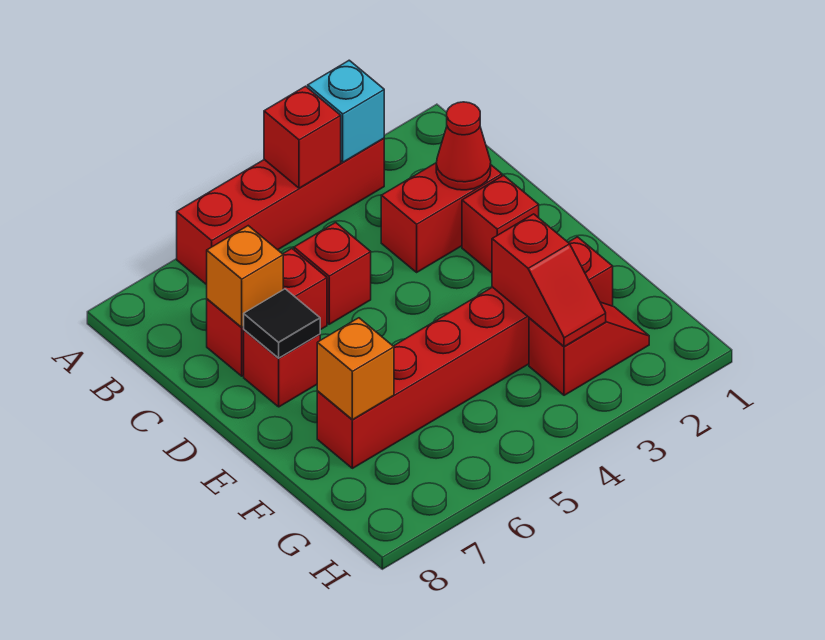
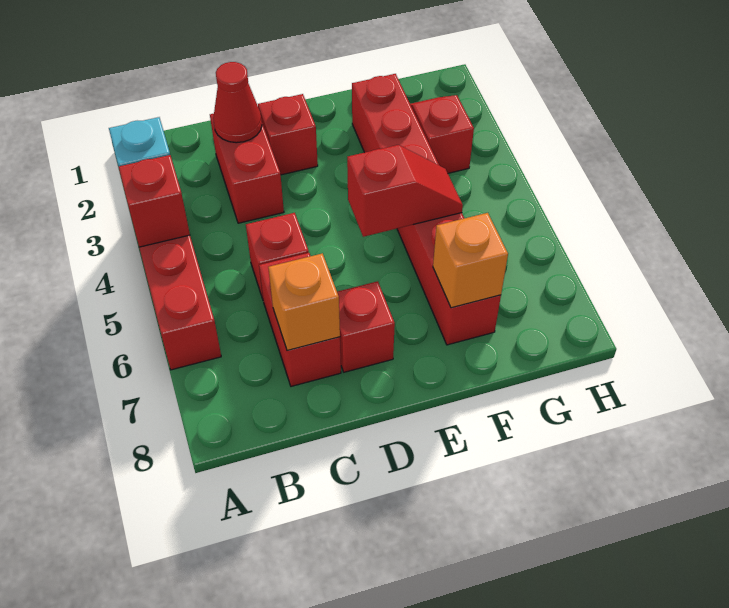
black 1x1 tile [244,289,320,358] -> none
red 1x2 slope [492,214,606,347] -> red 1x2 slope moved to [347,145,463,237]

